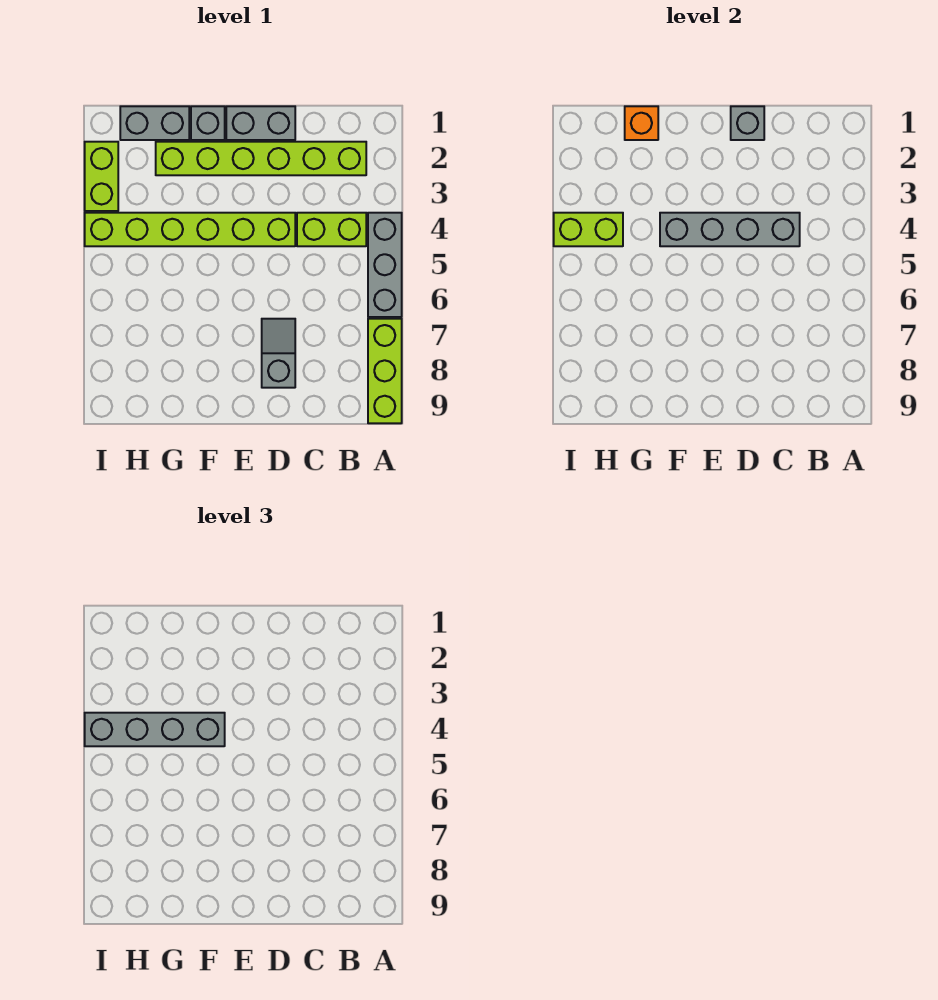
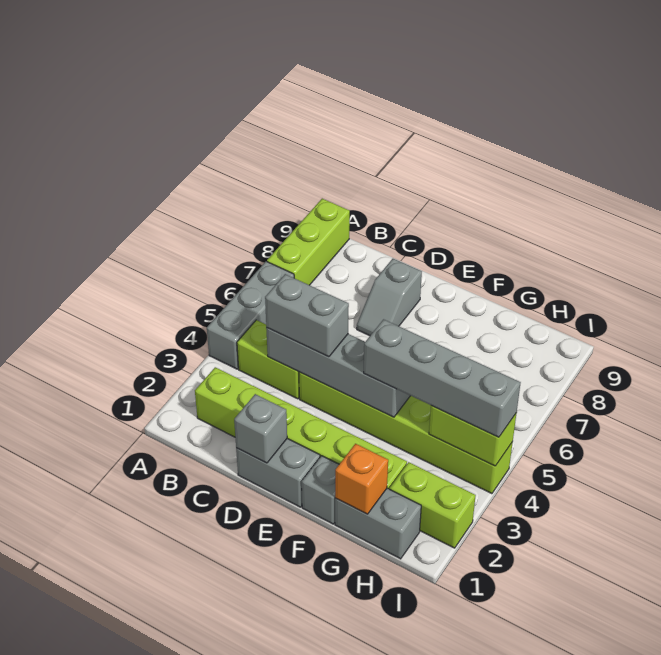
none -> grey 1x2 brick [265,274,349,357]
lime 1x2 brick [85,142,118,211] -> lime 1x2 brick turned to [390,462,476,548]

